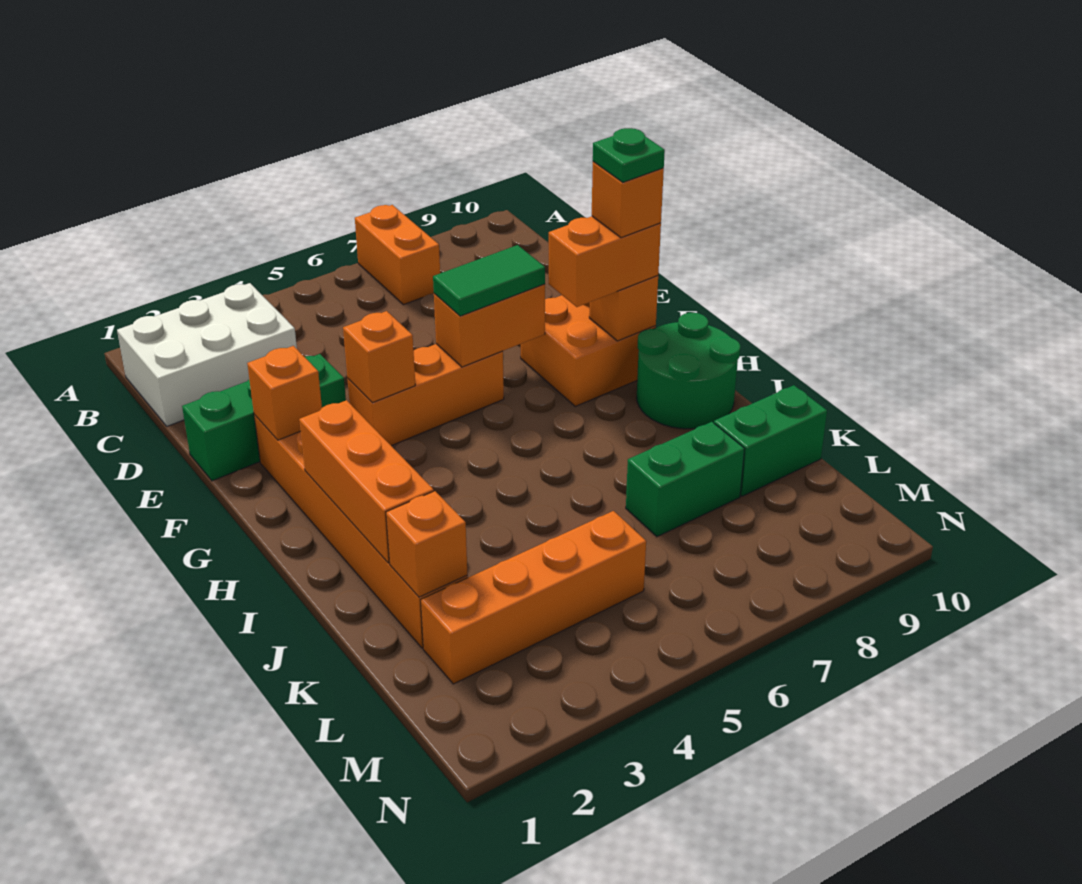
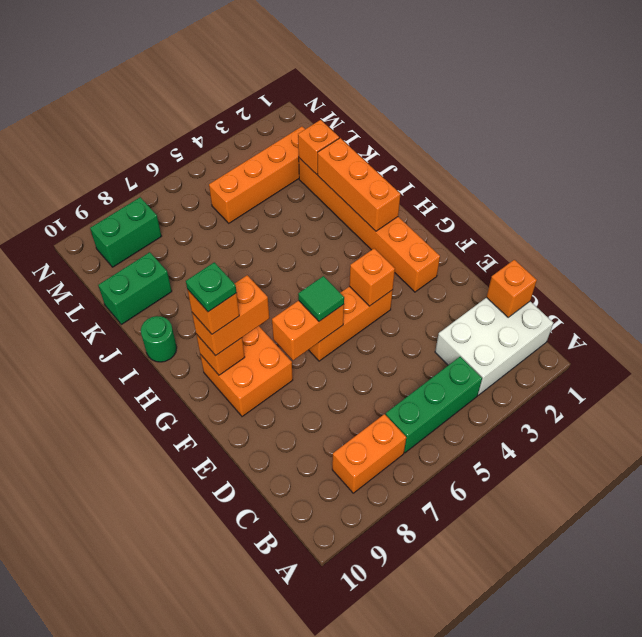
orange 1x2 brick [355,205,440,305] -> orange 1x2 brick turned to [332,414,406,493]
green 1x3 brick [182,354,346,481] -> green 1x3 brick moved to [386,357,482,453]
orange 1x1 brick [247,346,322,440] -> orange 1x1 brick moved to [487,260,537,317]
green 1x2 tile [433,245,545,316] -> green 1x1 tile [298,276,344,321]
green 2x2 round brick [637,313,740,429] -> green 1x1 round brick [141,316,177,362]
green 1x2 brick [626,422,745,537] -> green 1x2 brick moved to [90,197,161,267]

